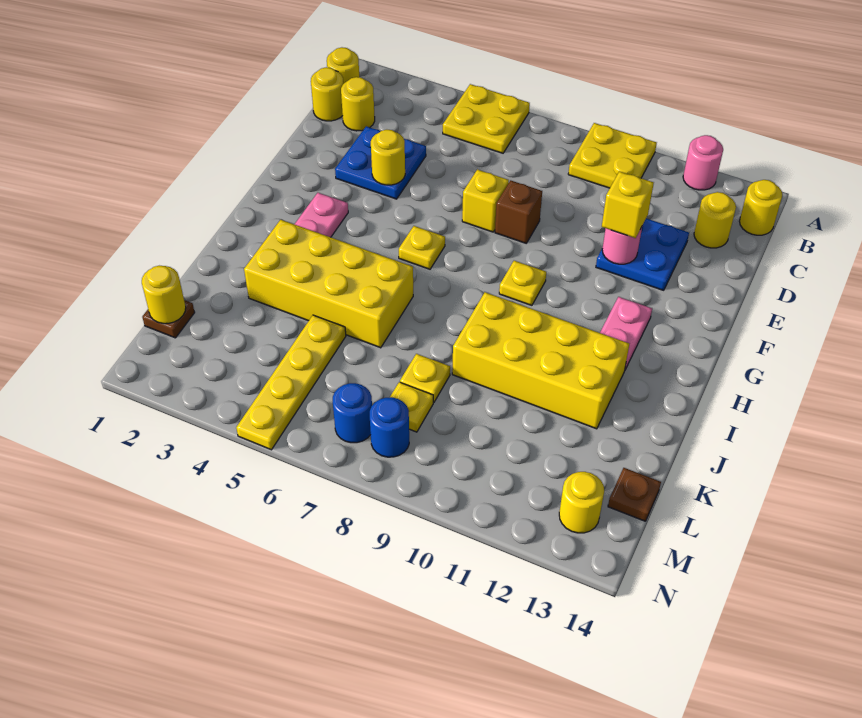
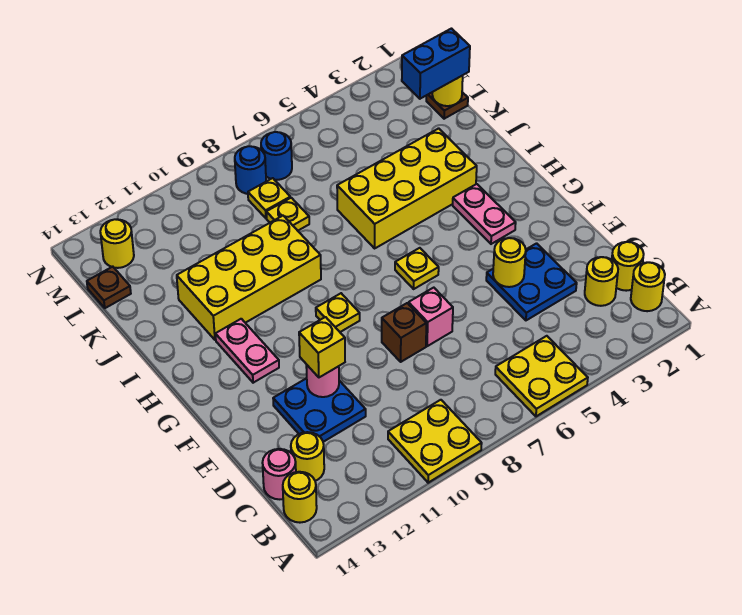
pink 1x1 round brick [683,135,723,190] -> pink 1x1 round brick moved to [262,449,296,499]
yellow 1x1 brick [462,169,509,232] -> pink 1x1 brick [409,288,453,346]
yellow 1x4 plate [236,315,346,450] -> none
none -> blue 1x2 brick [402,29,470,99]

